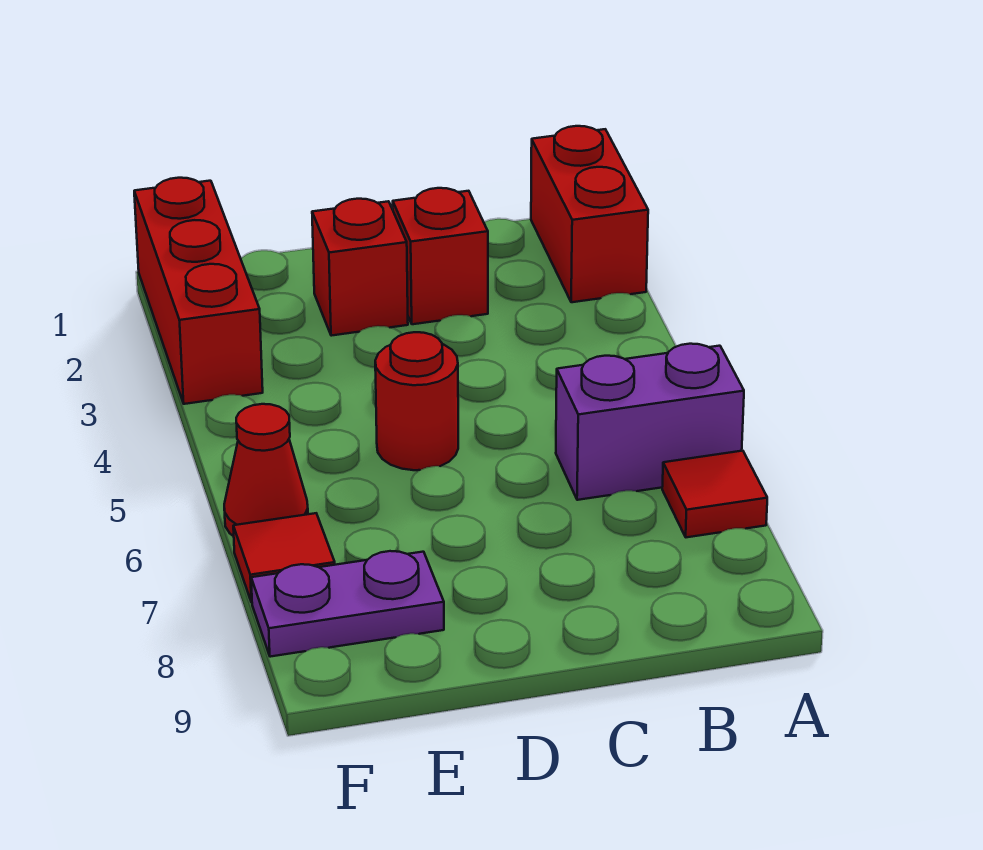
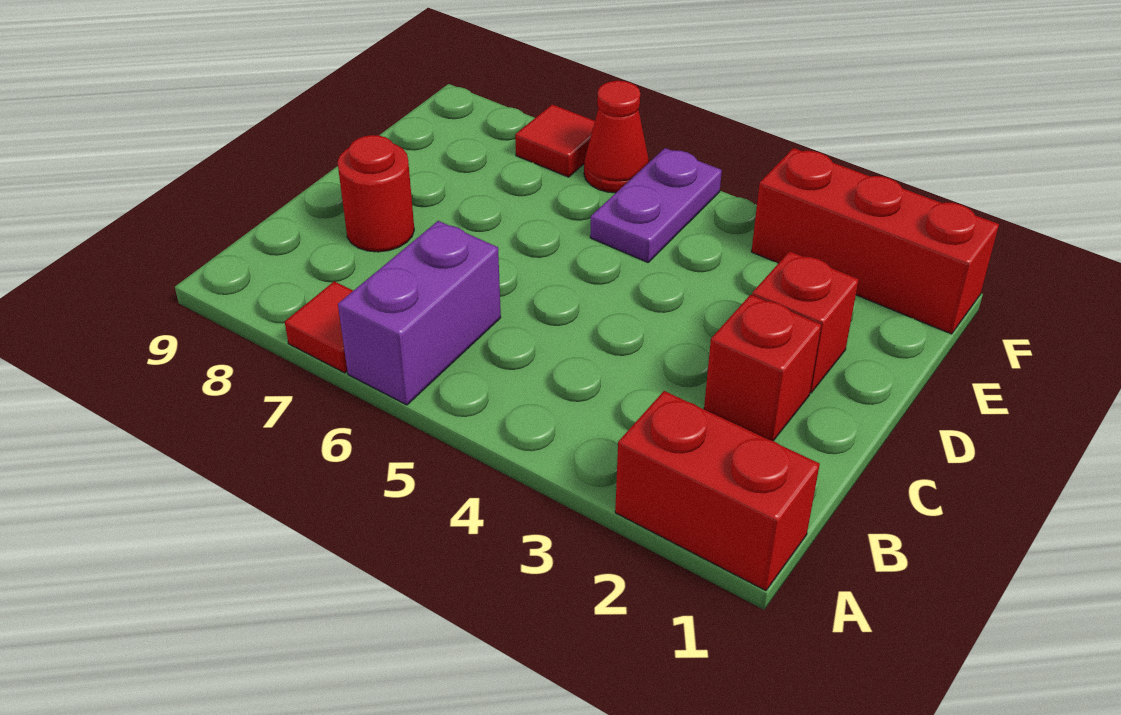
red 1x1 round brick [375,332,458,470] -> red 1x1 round brick moved to [337,135,414,252]
purple 1x2 plate [251,551,444,657] -> purple 1x2 plate moved to [590,148,722,262]

